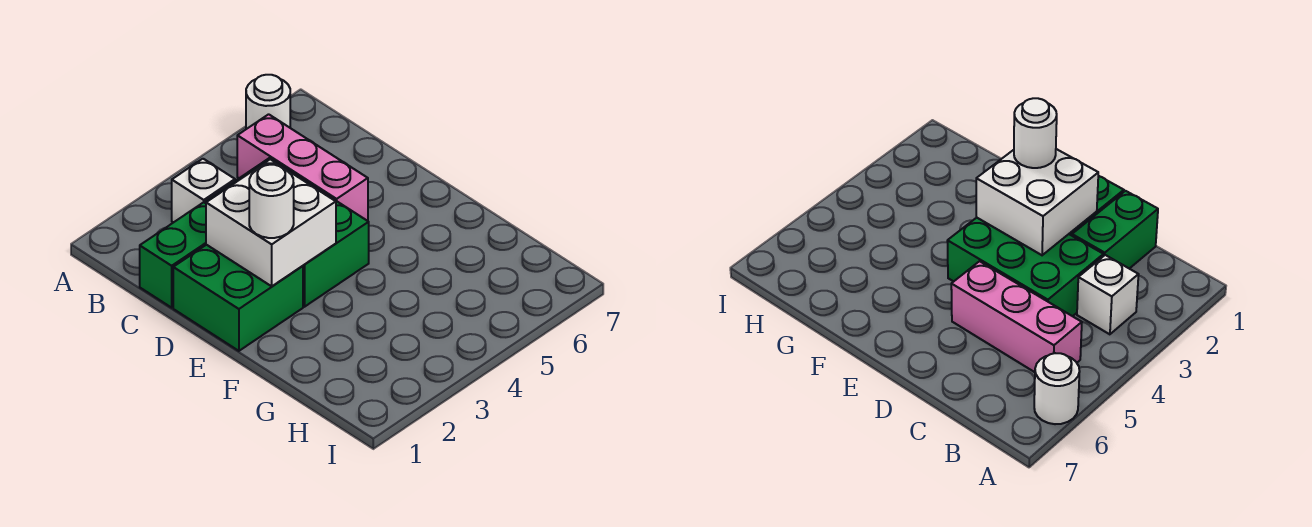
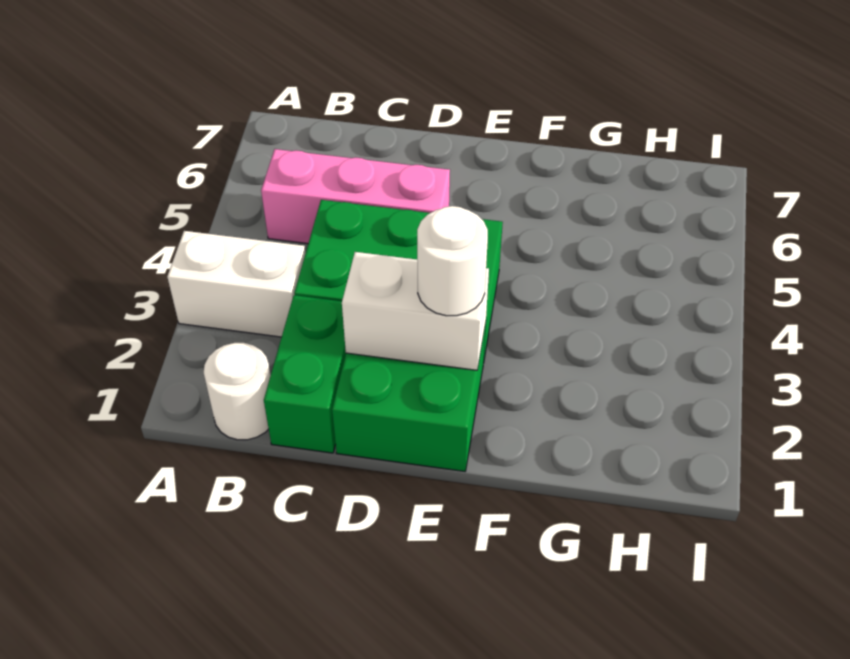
white 1x1 round brick [246,75,290,129] -> white 1x1 round brick moved to [204,343,271,440]
white 1x1 brick [172,159,235,223] -> white 1x2 brick [167,231,306,337]
white 2x2 brick [206,159,336,286] -> white 1x2 brick [342,252,489,370]

